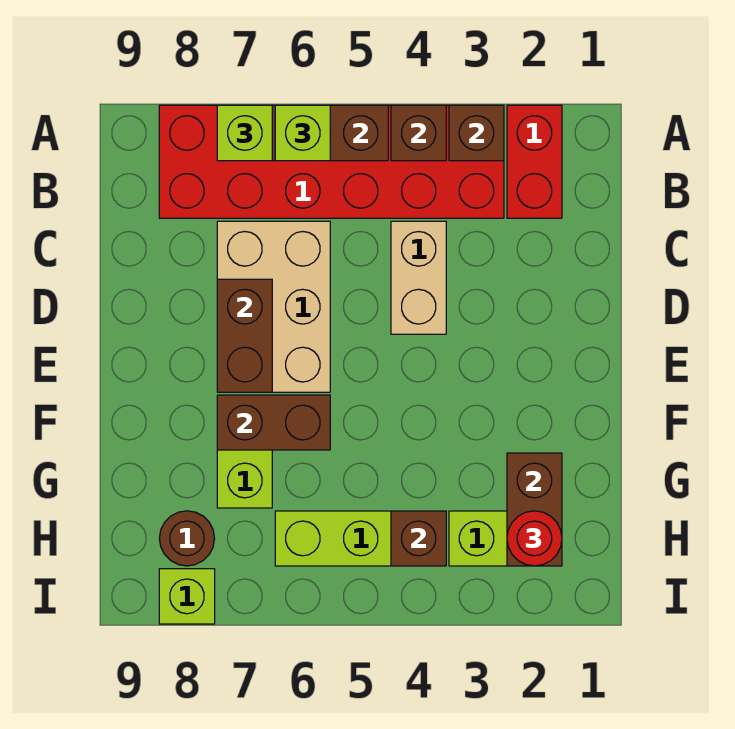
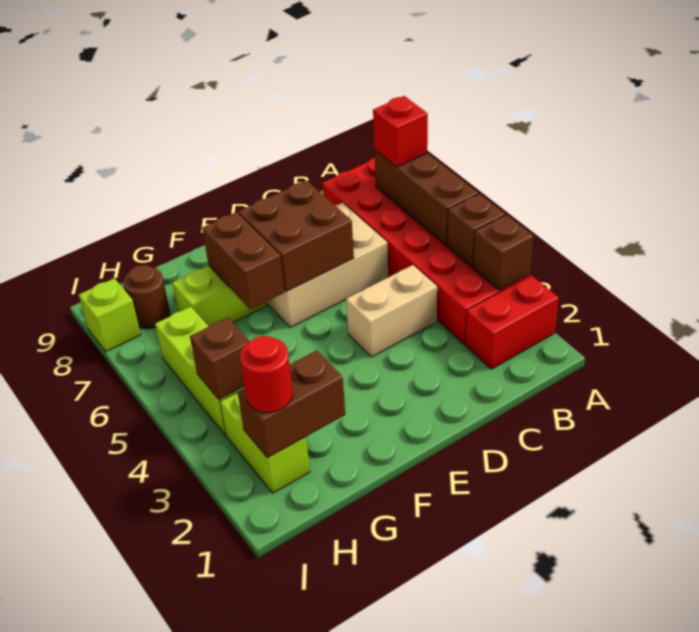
lime 1x1 brick [275,105,330,161] -> none
lime 1x1 brick [217,105,272,161] -> red 1x1 brick [373,96,428,167]
brown 1x2 brick [217,279,272,392] -> brown 2x2 brick [238,180,354,292]

